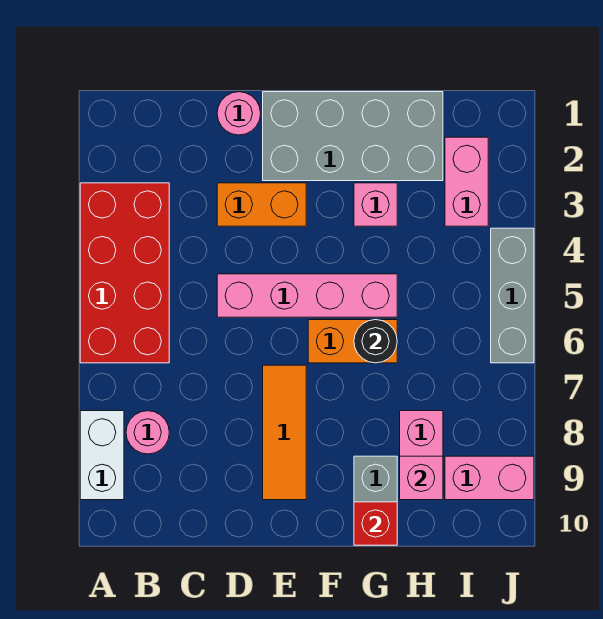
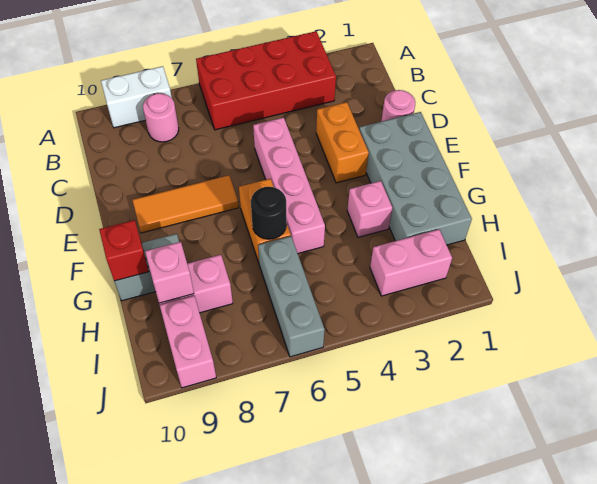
grey 1x3 brick [491,228,534,363] -> grey 1x3 brick turned to [258,236,325,357]

